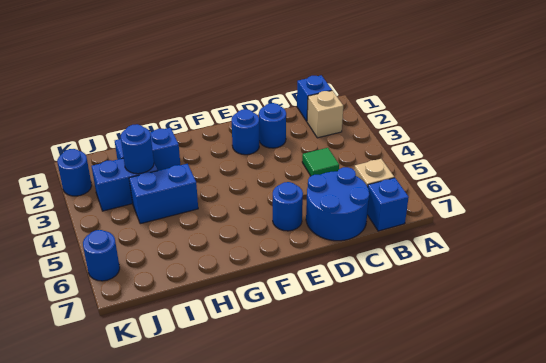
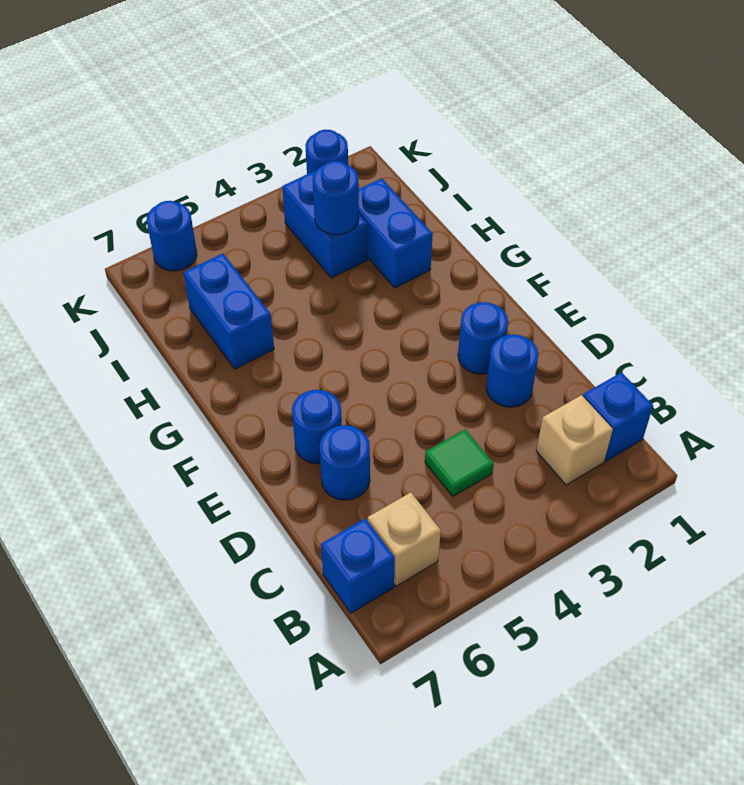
blue 2x2 round brick [306,167,369,241] -> blue 1x1 round brick [319,425,370,500]
blue 1x2 brick [129,164,198,224] -> blue 1x2 brick moved to [183,254,274,369]

